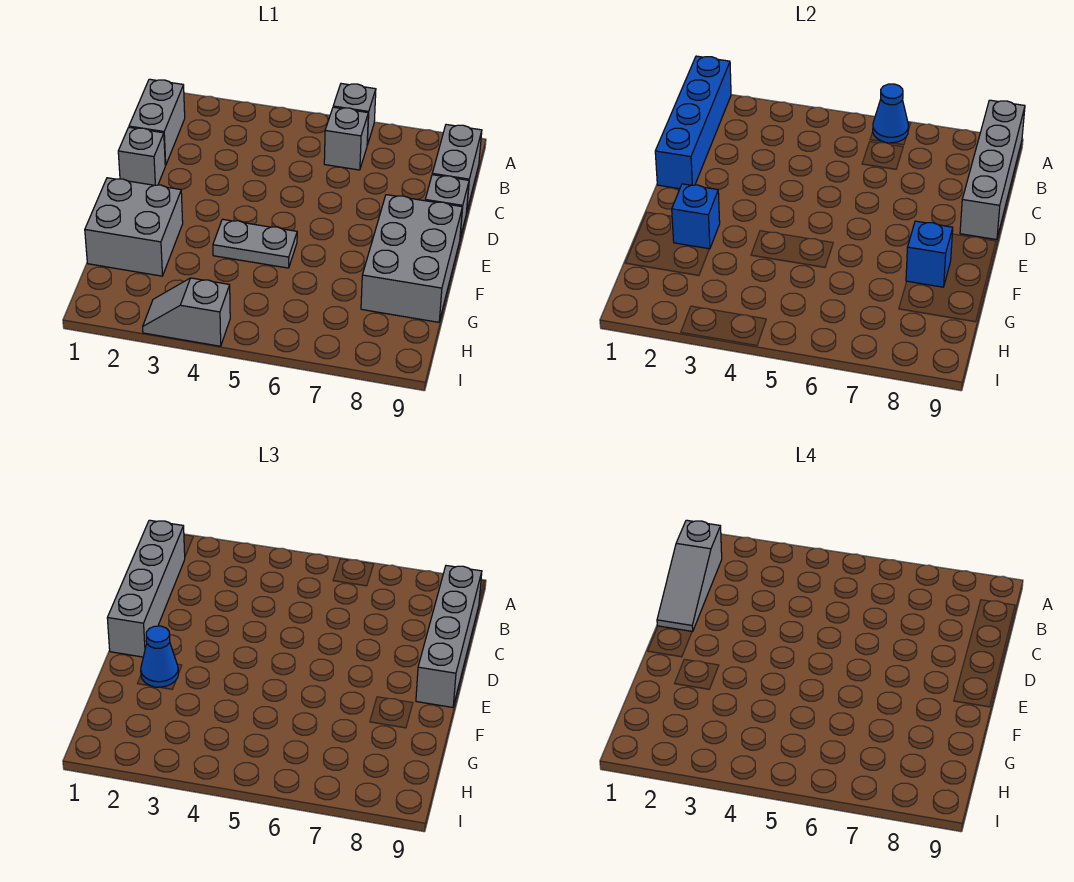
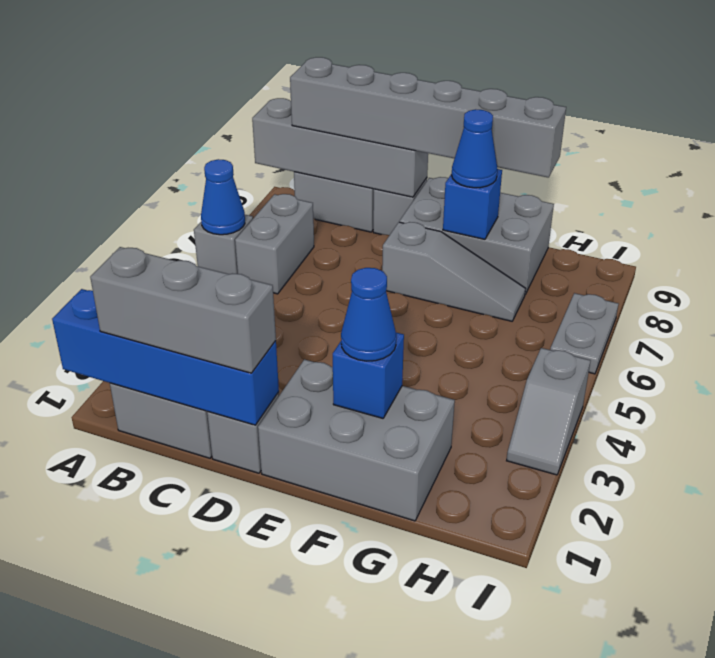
grey 1x4 brick [107,520,185,657] -> grey 1x3 brick [90,247,276,373]
grey 1x3 slope [657,520,722,632] -> grey 1x3 slope moved to [382,222,525,321]
grey 1x1 brick [324,107,368,170] -> grey 1x2 brick [235,194,314,294]
grey 1x4 brick [416,566,482,707] -> grey 1x6 brick [290,57,566,178]
grey 2x2 brick [85,178,183,276] -> grey 2x3 brick [258,359,455,521]
grey 1x2 plate [213,219,297,268] -> grey 1x2 plate moved to [550,293,618,374]
none -> blue 1x1 cone [452,109,497,188]

